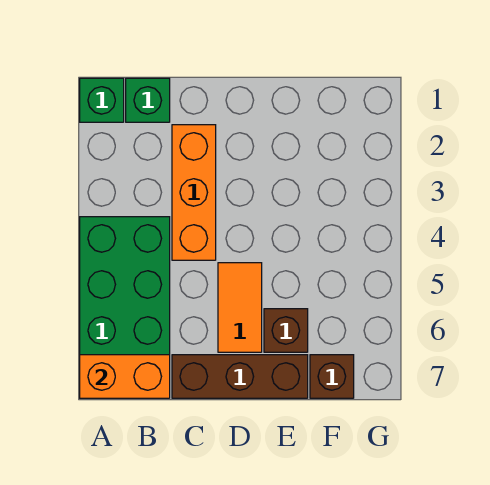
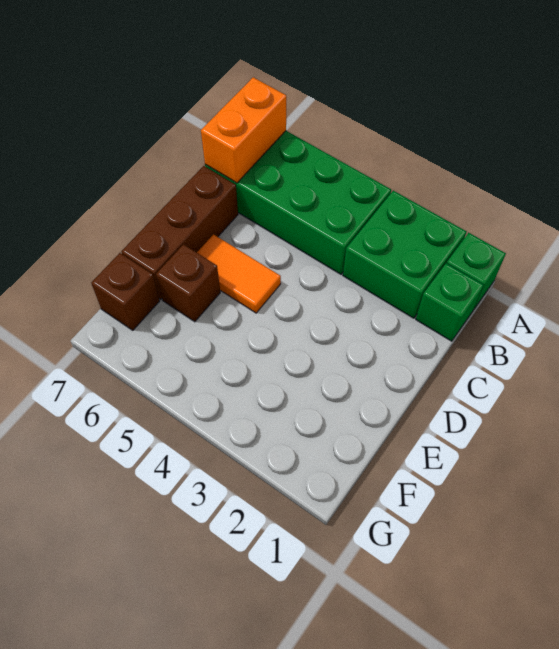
none -> green 2x2 brick [343,191,466,318]
orange 1x3 brick [172,125,216,260] -> none

